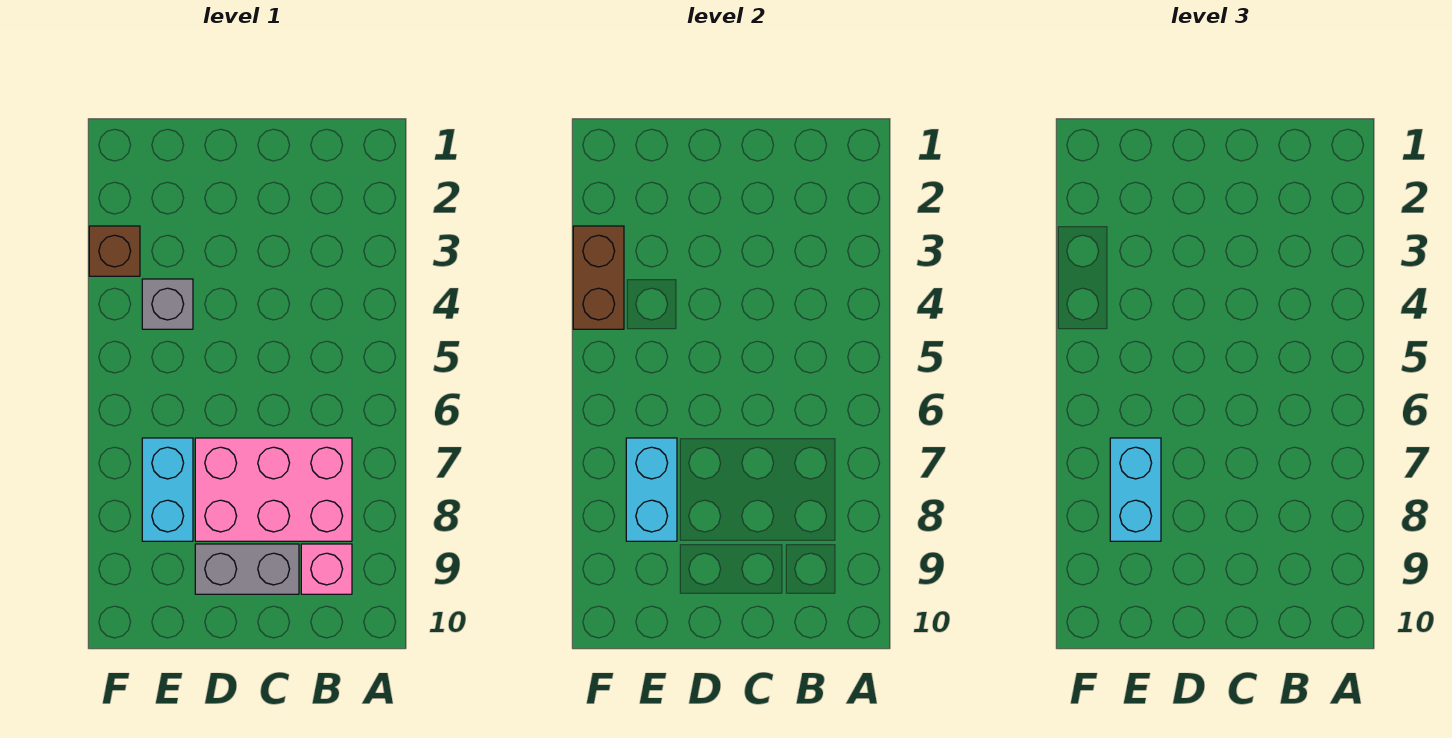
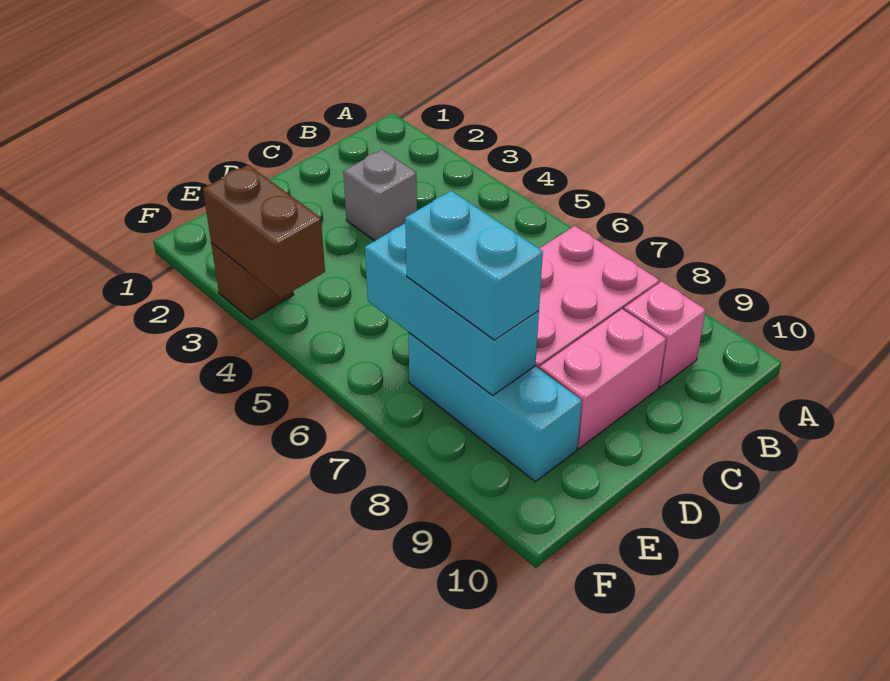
grey 1x2 brick [195,544,299,594] -> pink 1x2 brick [540,309,666,449]
grey 1x1 brick [142,279,193,329] -> grey 1x1 brick moved to [343,150,417,241]
cyan 1x2 brick [142,438,193,541] -> cyan 1x3 brick [408,333,582,482]
cyan 1x2 brick [626,438,677,541] -> cyan 1x3 brick [365,224,539,395]

